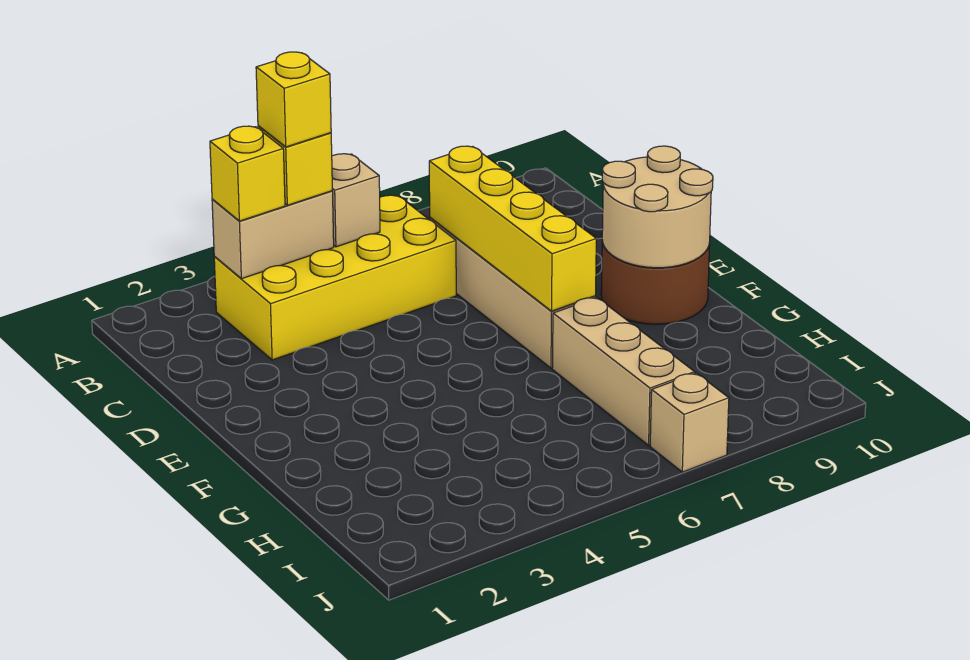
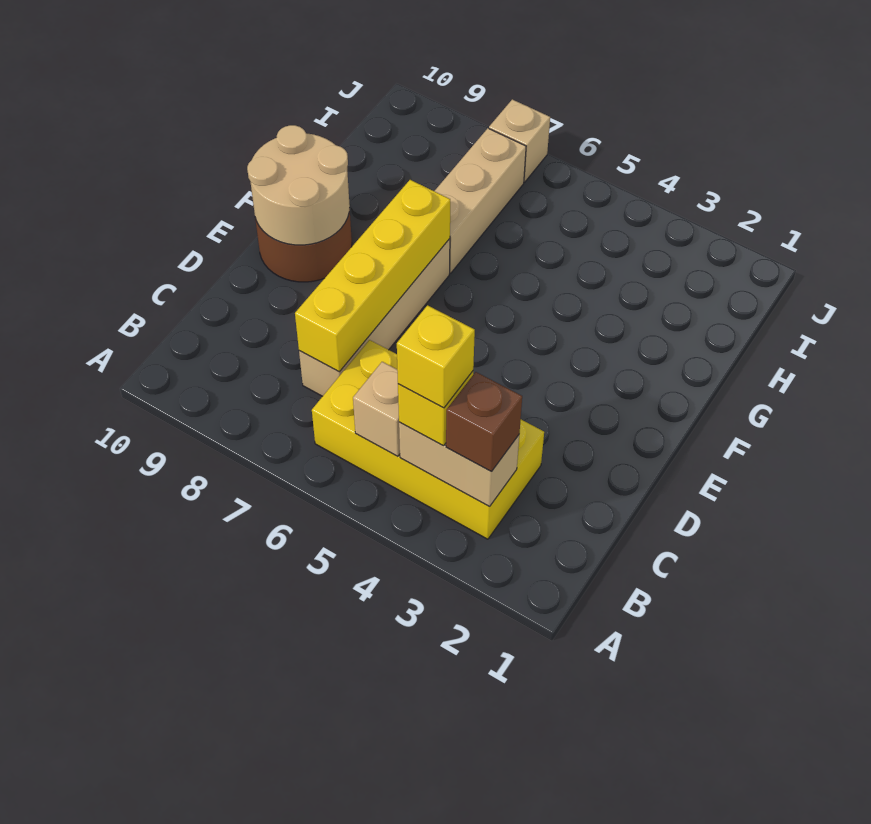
yellow 1x1 brick [210,126,285,221] -> brown 1x1 brick [446,372,522,472]

